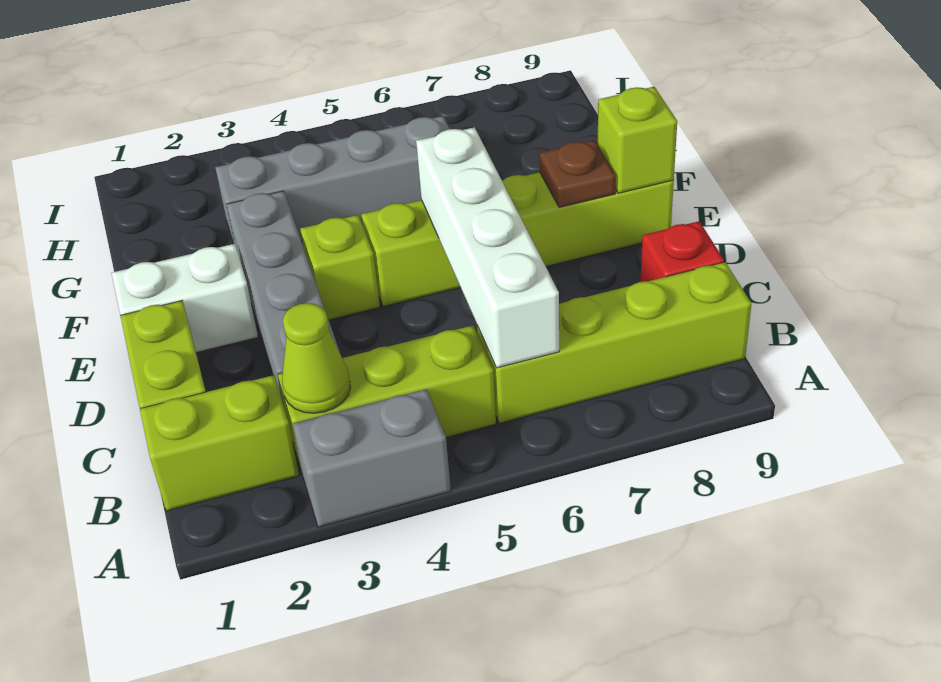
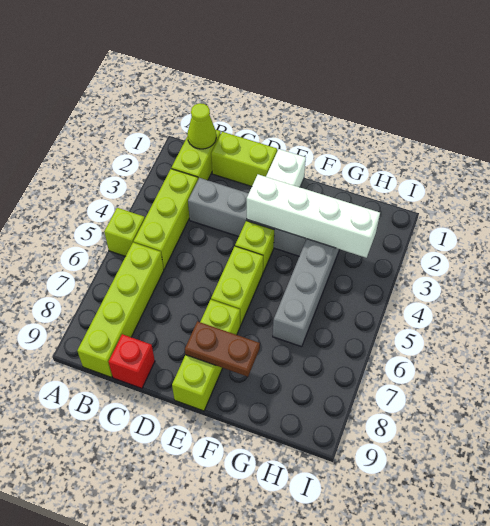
grey 1x2 brick [293,389,451,527] -> none
lime 1x1 cone [282,303,350,413] -> lime 1x1 cone moved to [187,103,216,149]
white 1x4 brick [416,127,559,368] -> white 1x4 brick moved to [247,175,380,258]
brown 1x1 plate [539,140,616,207] -> brown 1x2 plate [185,321,260,377]
lime 1x1 brick [598,87,677,193] -> lime 1x1 brick moved to [104,208,145,256]

